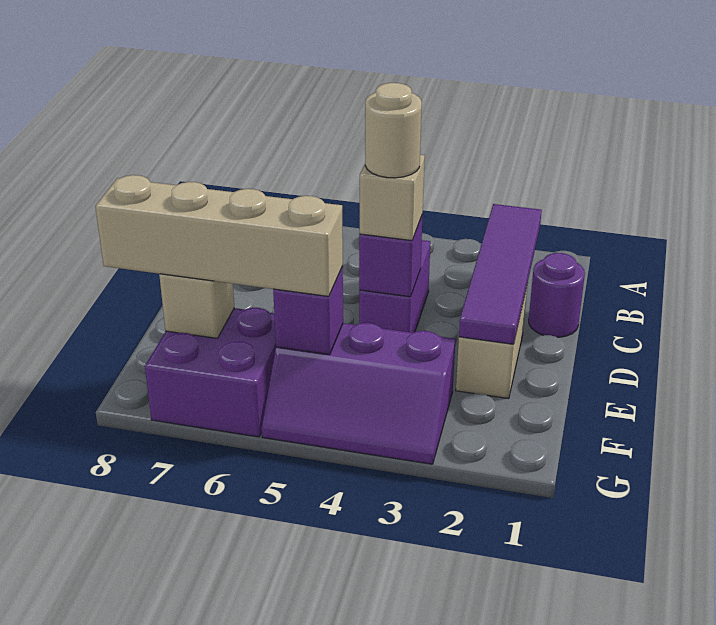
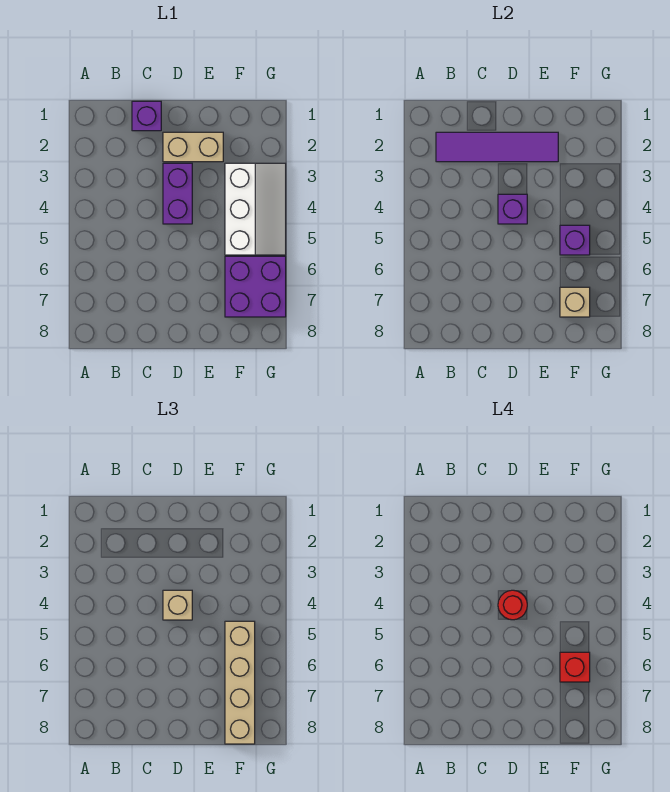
purple 1x1 round brick [529,253,585,337] -> purple 1x1 brick [132,101,161,131]
purple 1x2 brick [359,240,430,333] -> purple 1x2 brick turned to [163,163,192,224]
tan 1x1 round brick [365,83,422,178] -> red 1x1 round brick [498,590,527,620]
purple 2x3 slope [262,323,456,464] -> white 2x3 slope [225,163,286,255]
none -> red 1x1 brick [560,652,590,682]

